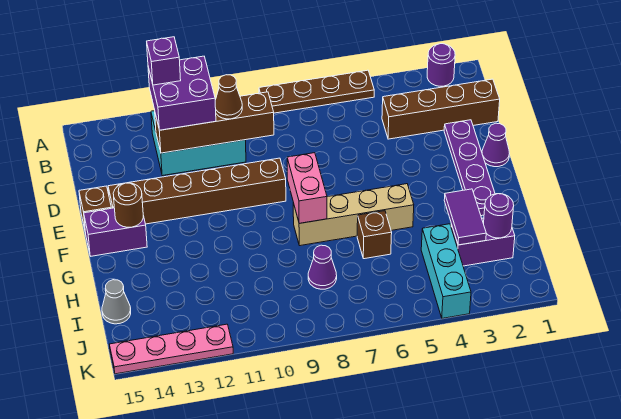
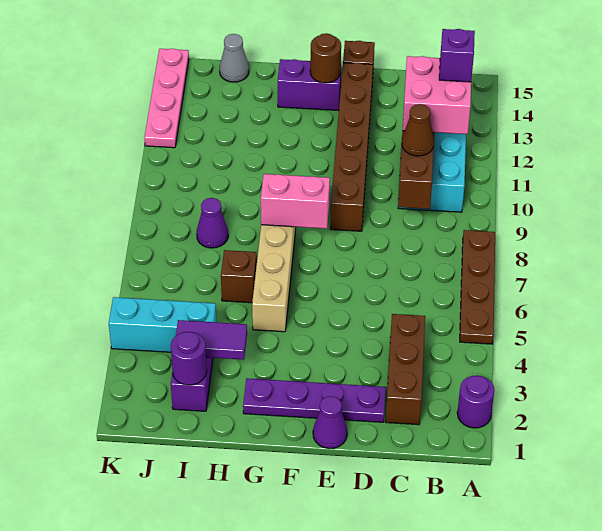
purple 2x2 brick [148,56,216,130] -> pink 2x2 brick [403,56,471,134]
brown 1x4 brick [382,79,500,139] -> brown 1x3 brick [386,314,425,425]
purple 1x2 brick [84,208,147,256] -> purple 1x2 brick turned to [278,59,341,110]

